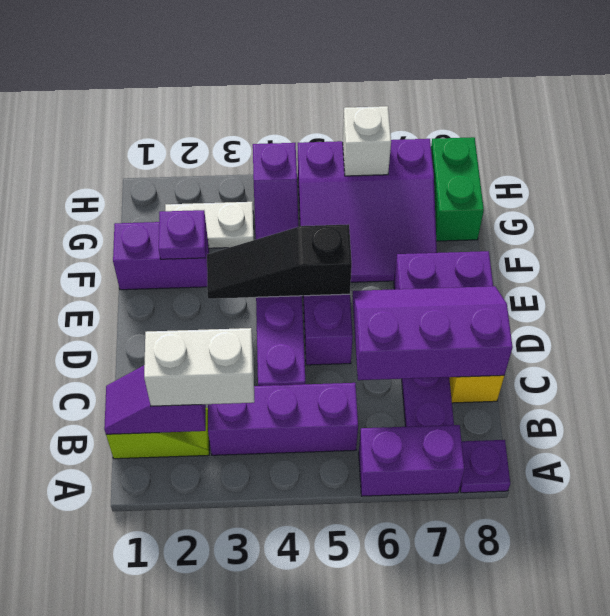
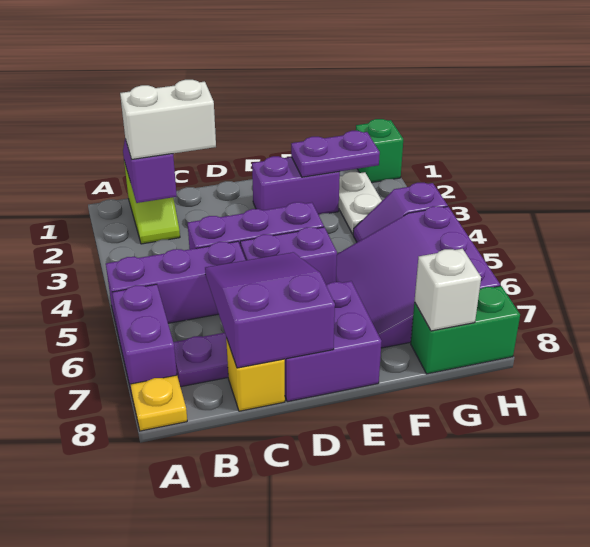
purple 1x1 plate [460,440,510,493] -> yellow 1x1 plate [130,375,187,431]
white 1x2 brick [144,328,254,406] -> white 1x2 brick turned to [120,80,216,159]
purple 1x3 brick [208,383,358,455] -> purple 1x3 brick turned to [106,241,245,332]
purple 2x3 slope [352,286,513,380] -> purple 2x3 slope turned to [205,252,335,368]
black 1x3 slope [207,224,352,299] -> none
purple 1x2 brick [113,222,209,290] -> purple 1x2 brick turned to [252,156,340,215]
purple 1x1 plate [159,210,206,259] -> purple 1x2 plate [291,131,380,177]
none -> green 1x1 brick [356,119,403,183]
white 1x1 brick [343,106,391,176] -> white 1x1 brick moved to [414,249,481,331]

